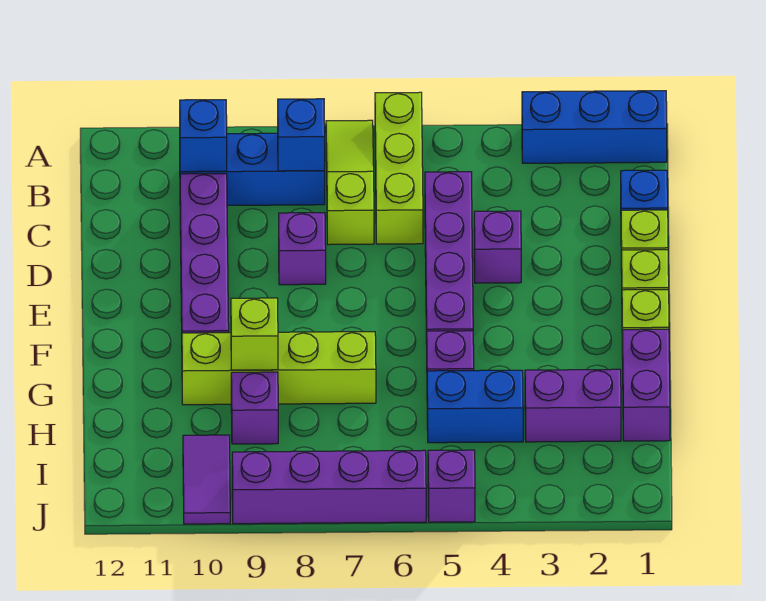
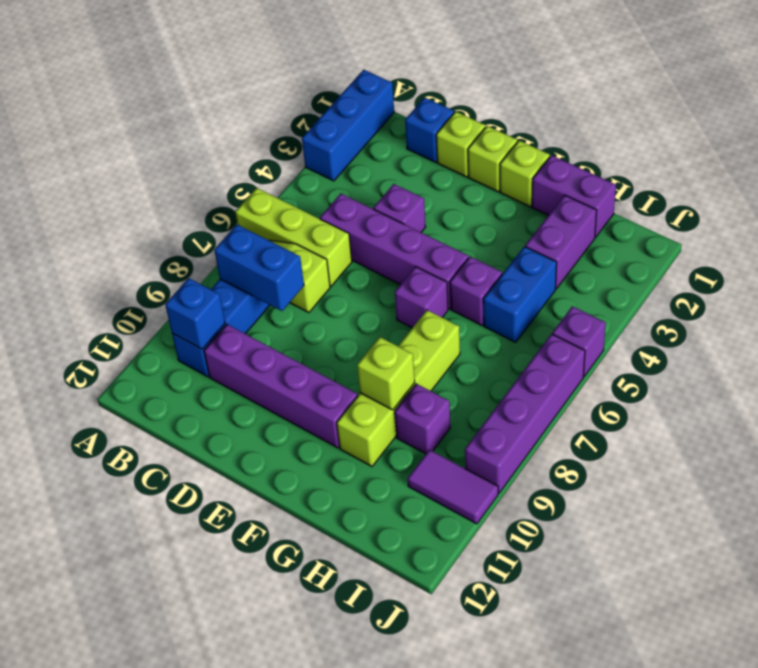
blue 1x1 brick [278,99,325,171] -> blue 1x2 brick [214,225,304,311]
purple 1x1 brick [279,213,326,285] -> purple 1x1 brick moved to [395,267,448,328]

